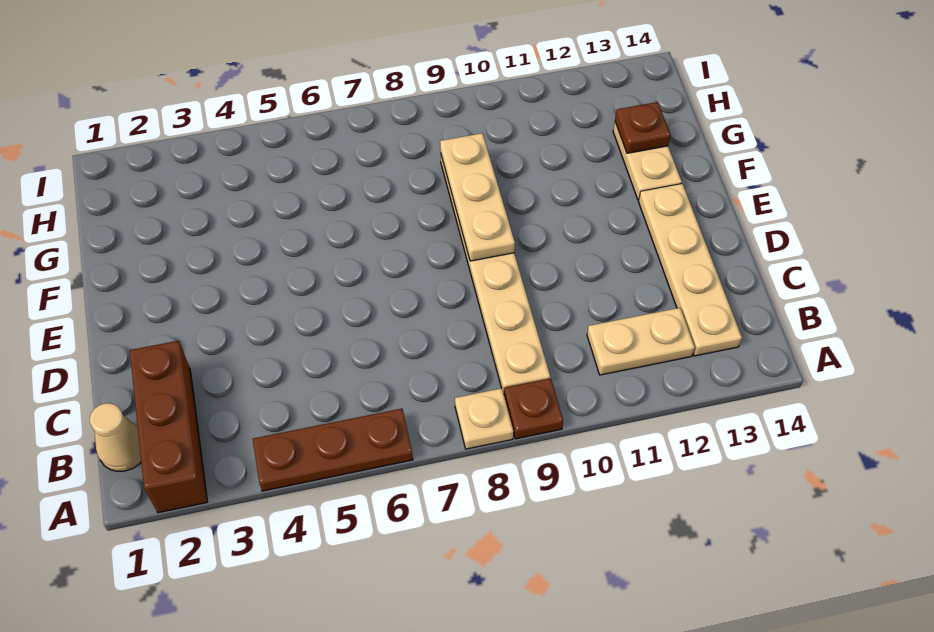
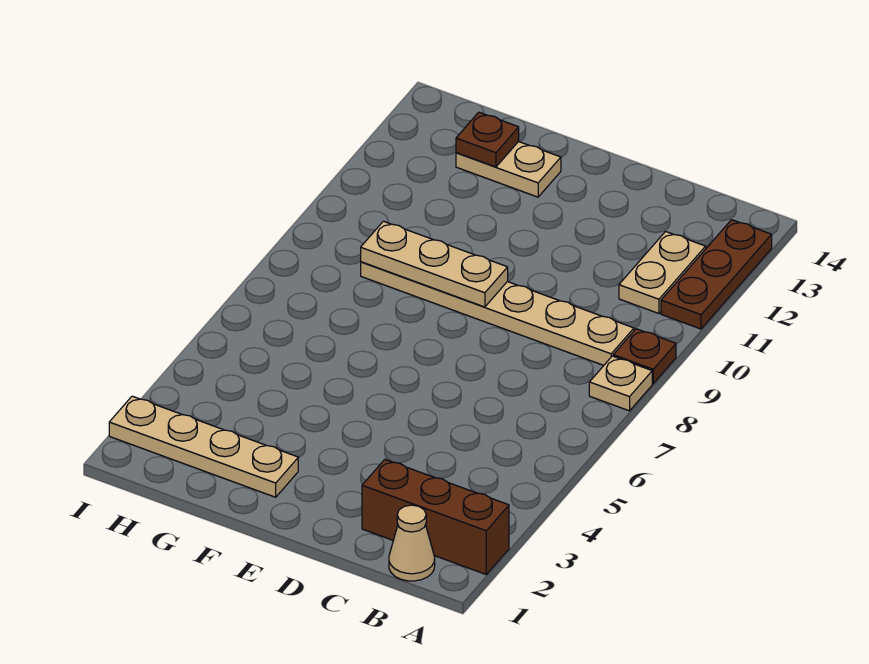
brown 1x3 plate [253,409,413,491] -> brown 1x3 plate moved to [661,220,772,329]
tan 1x4 plate [639,184,742,356] -> tan 1x4 plate moved to [109,396,298,497]

